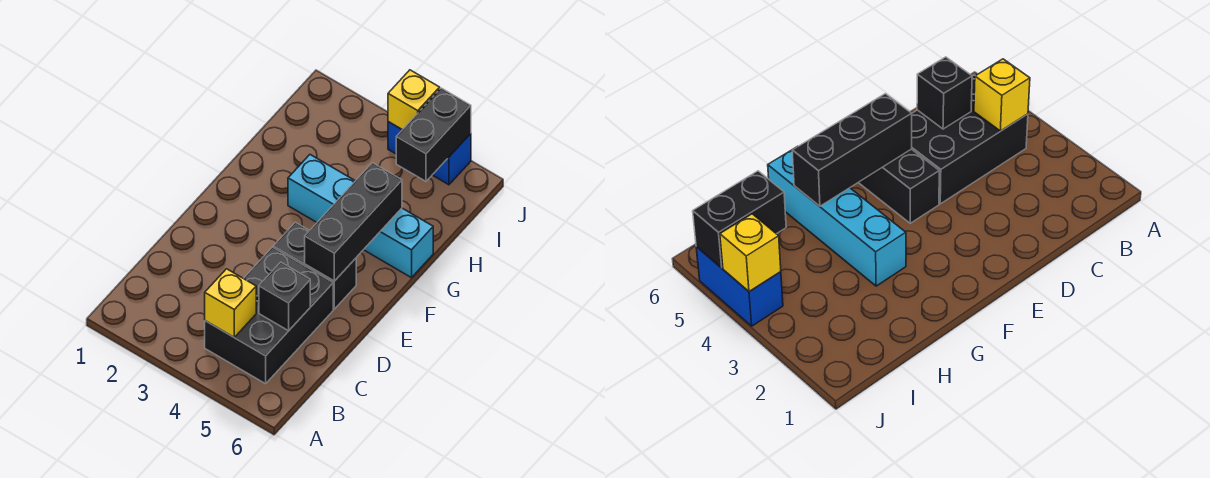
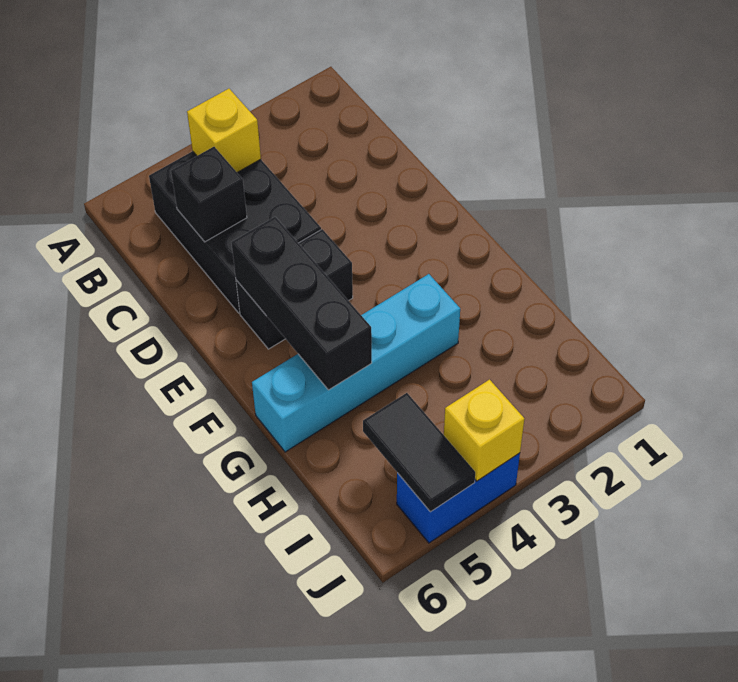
black 1x2 brick [396,88,471,181] -> black 1x2 tile [363,393,475,512]

